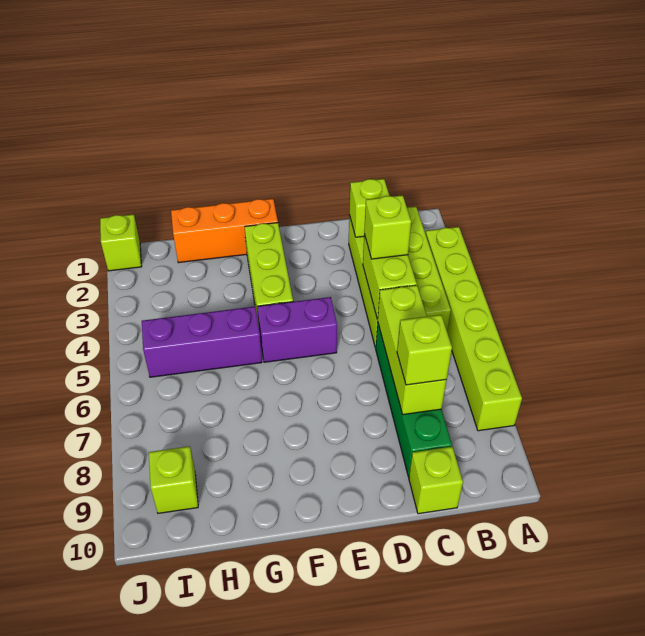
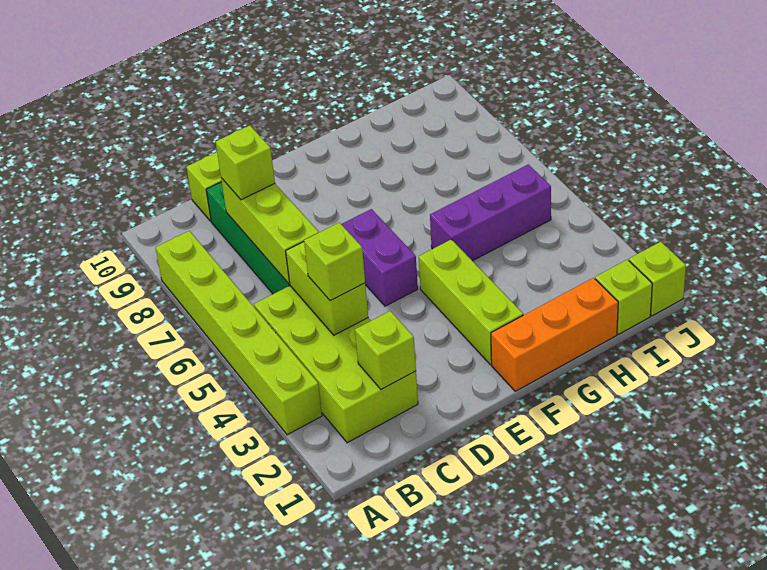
purple 1x2 brick [257,297,337,362] -> purple 1x2 brick turned to [341,209,418,306]
lime 1x1 brick [149,446,198,513] -> lime 1x1 brick moved to [595,260,652,334]

